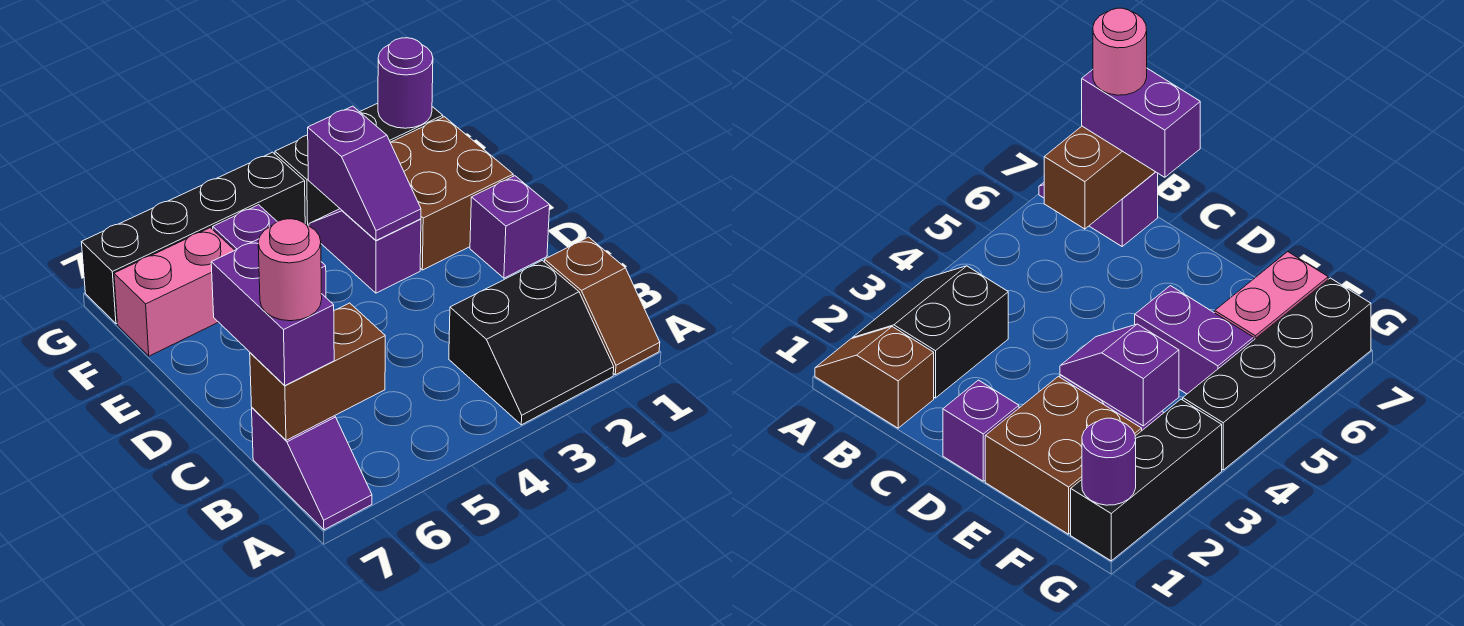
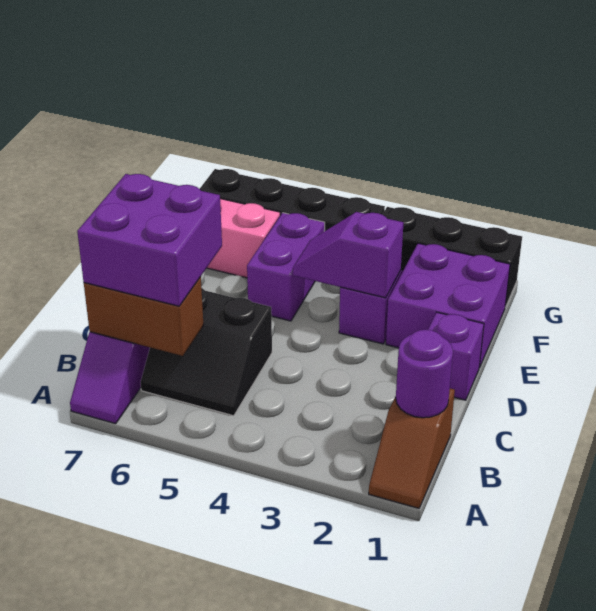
black 2x2 slope [449,260,614,425] -> black 2x2 slope moved to [141,288,272,416]
purple 1x2 brick [211,239,334,385] -> purple 2x2 brick [77,174,222,306]
pink 1x1 round brick [258,219,322,321] -> none
brown 2x2 brick [390,117,513,270] -> purple 2x2 brick [386,243,510,368]
purple 1x2 slope [308,106,421,240] -> purple 1x2 slope turned to [293,212,403,298]
purple 1x1 round brick [378,38,433,128] -> purple 1x1 round brick moved to [396,330,453,418]

